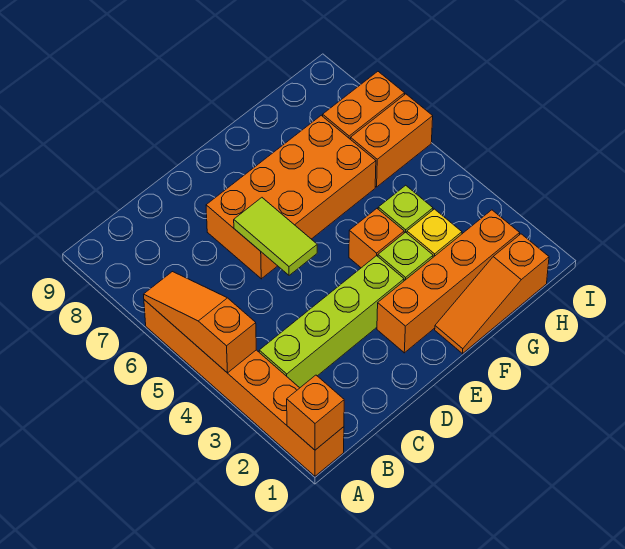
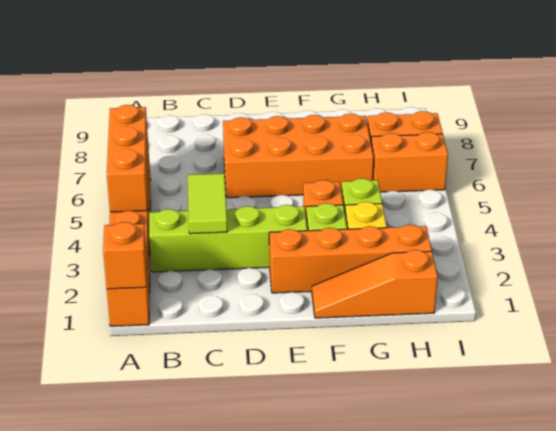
orange 1x3 slope [144,272,256,373] -> orange 1x3 brick [107,105,148,212]
lime 1x2 tile [234,198,317,275] -> lime 1x2 tile moved to [188,173,227,234]

